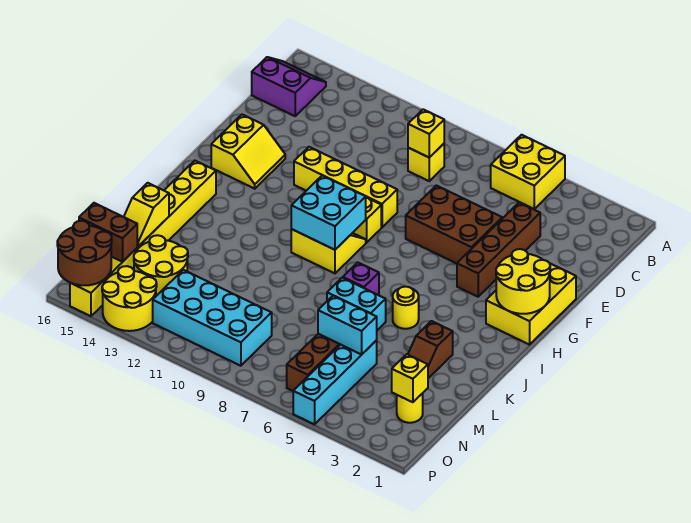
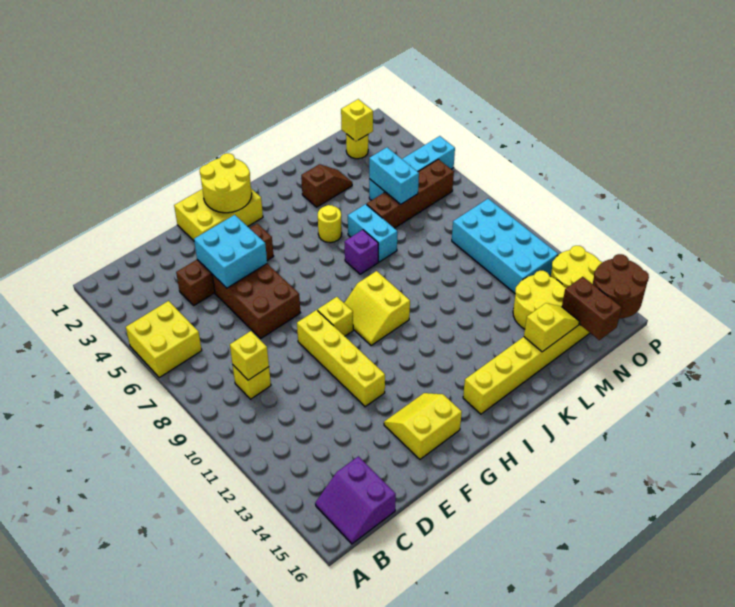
cyan 2x2 brick [291,175,366,250] -> cyan 2x2 brick moved to [194,215,267,288]

